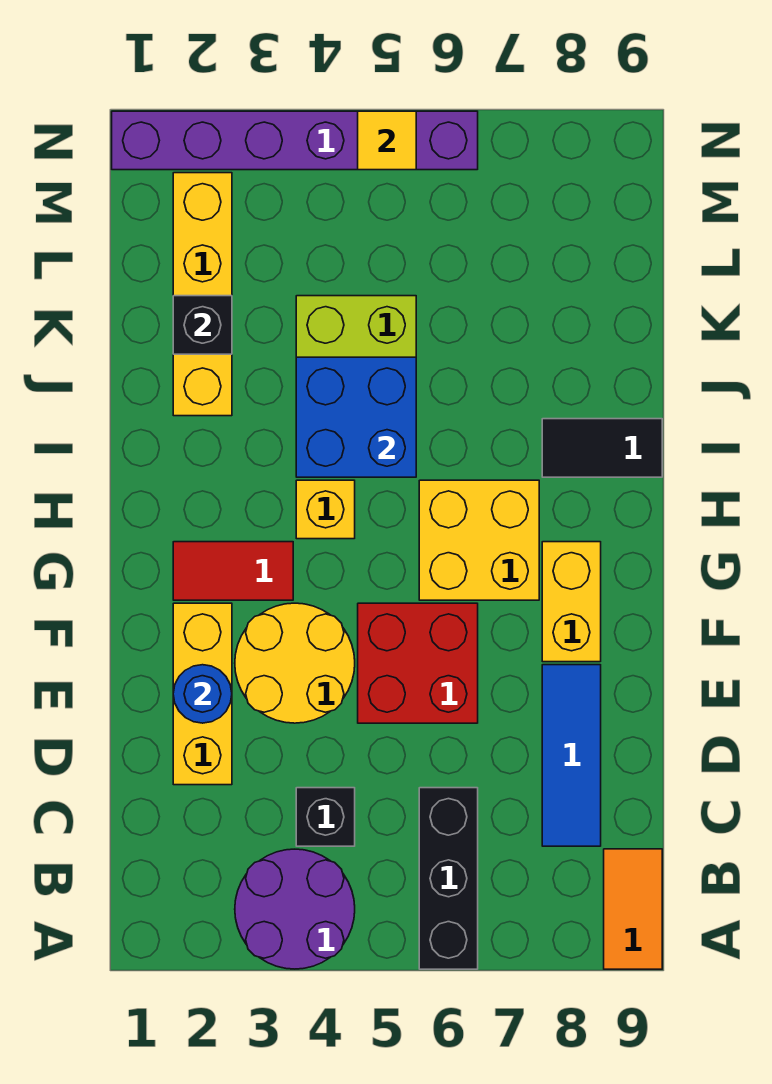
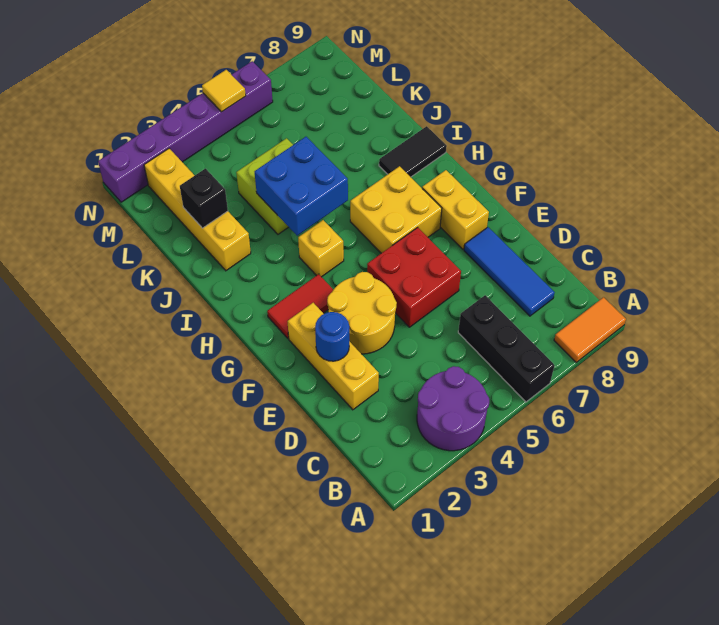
orange 1x2 tile [604,849,662,969] -> orange 1x2 tile turned to [554,297,626,362]
black 1x1 brick [296,788,355,846] -> none

